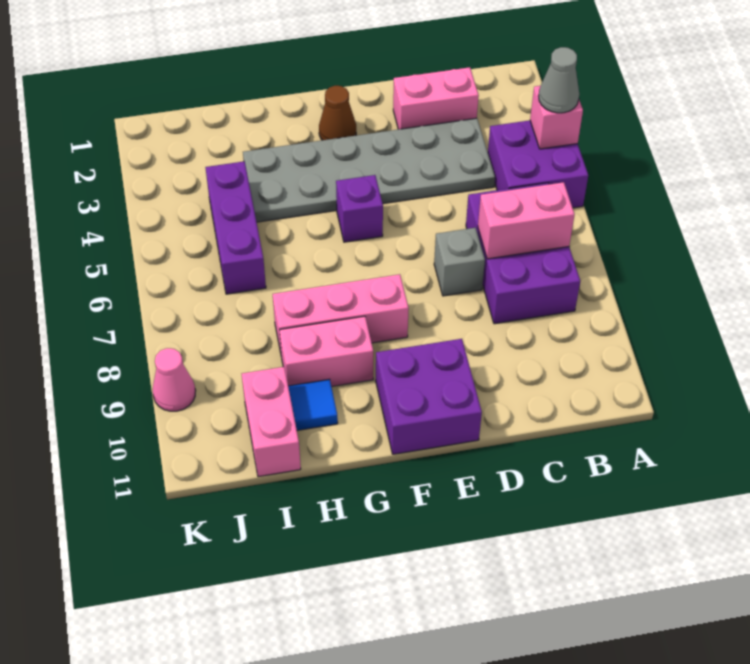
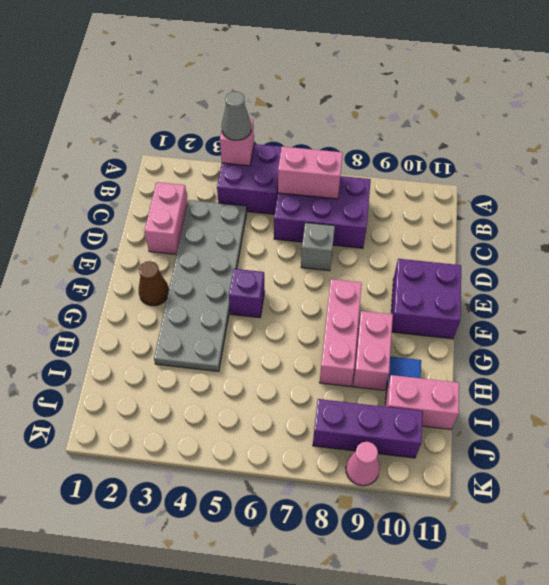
pink 1x2 brick [478,182,575,259] -> pink 1x2 brick turned to [278,146,343,199]
purple 1x3 brick [205,161,266,294] -> purple 1x3 brick moved to [313,399,423,458]

